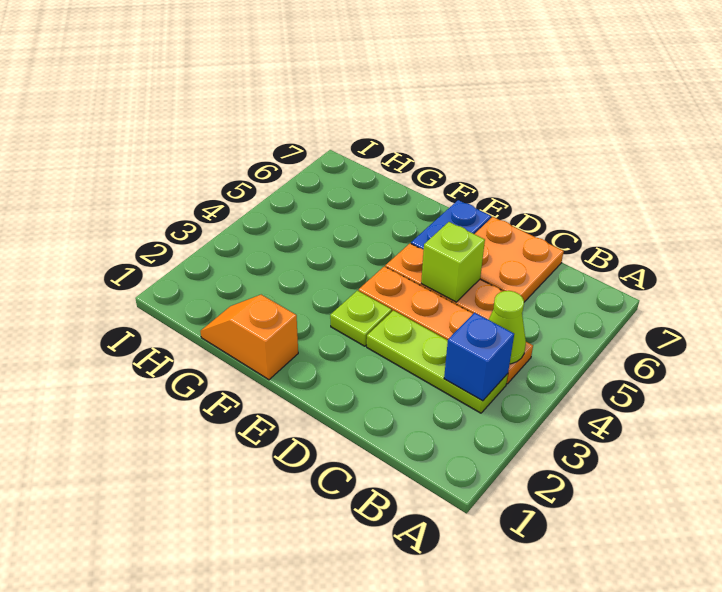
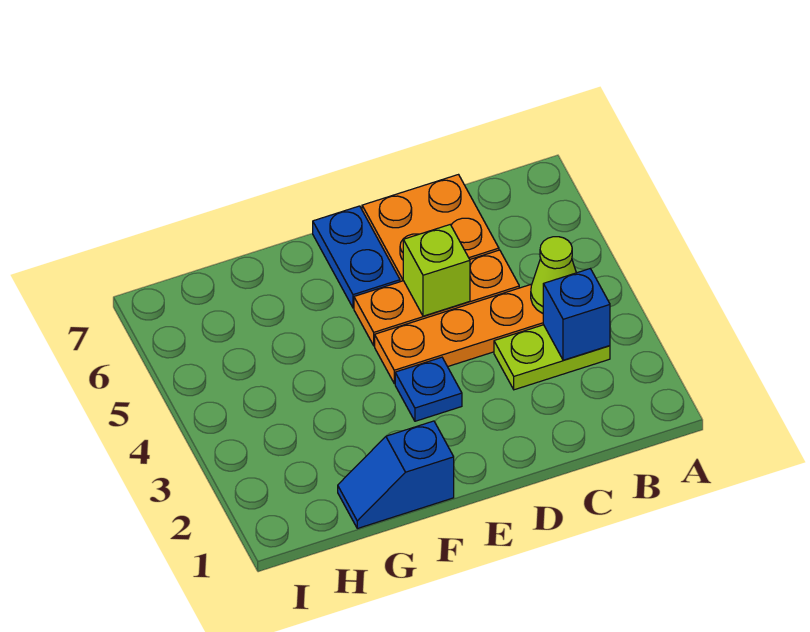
lime 1x3 plate [367,311,508,413] -> lime 1x2 plate [494,325,610,390]
lime 1x1 plate [330,291,392,346] -> blue 1x1 plate [395,357,462,421]
orange 1x2 slope [200,295,298,380] -> blue 1x2 slope [338,421,454,528]

